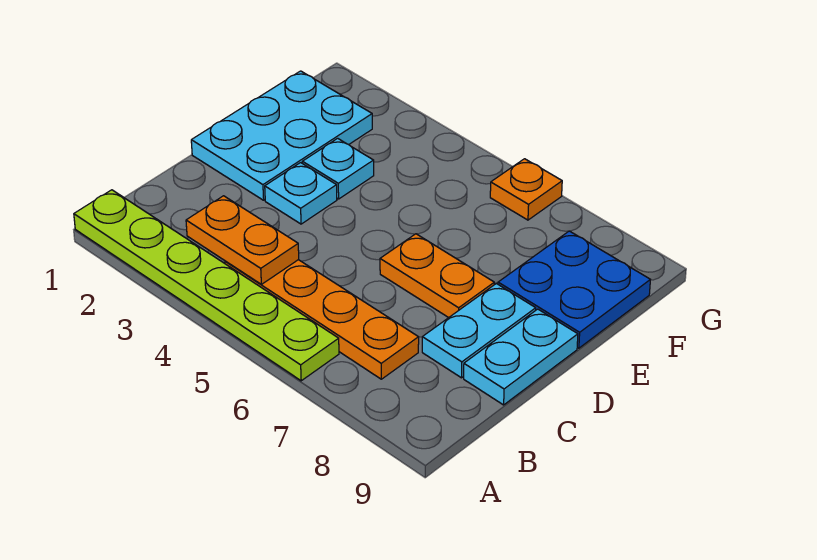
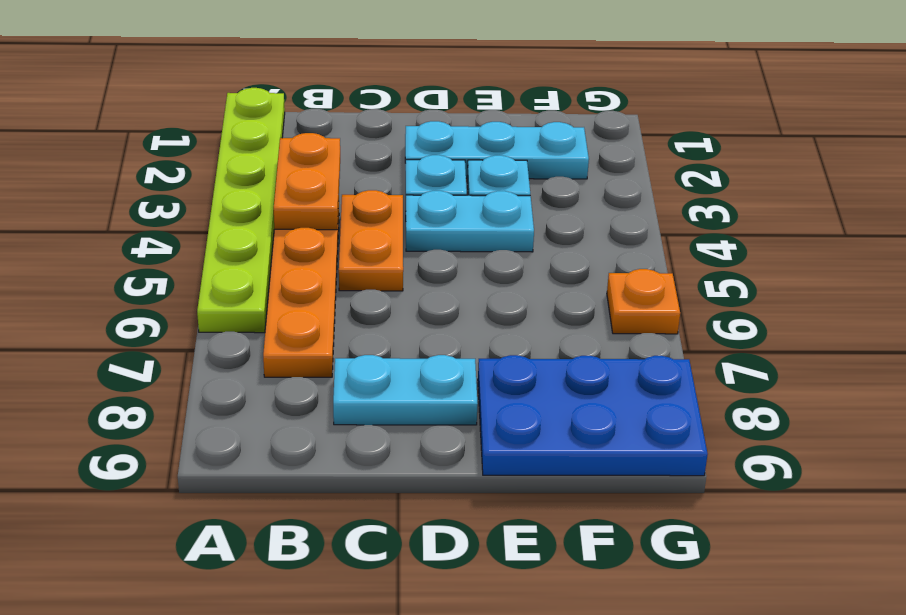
cyan 1x2 plate [464,309,578,405] -> cyan 1x2 plate moved to [406,191,534,252]
cyan 2x3 plate [191,71,372,200] -> cyan 1x3 plate [405,121,589,179]
orange 1x2 plate [380,234,494,318] -> orange 1x2 plate moved to [339,190,403,291]
blue 2x2 plate [498,231,650,348] -> blue 2x3 plate [478,355,708,476]

